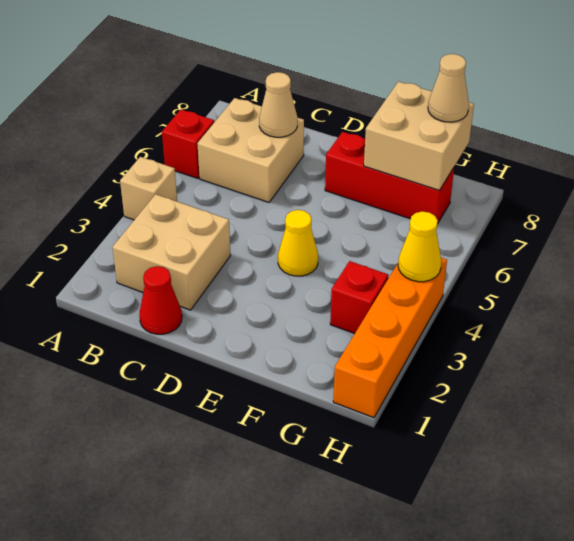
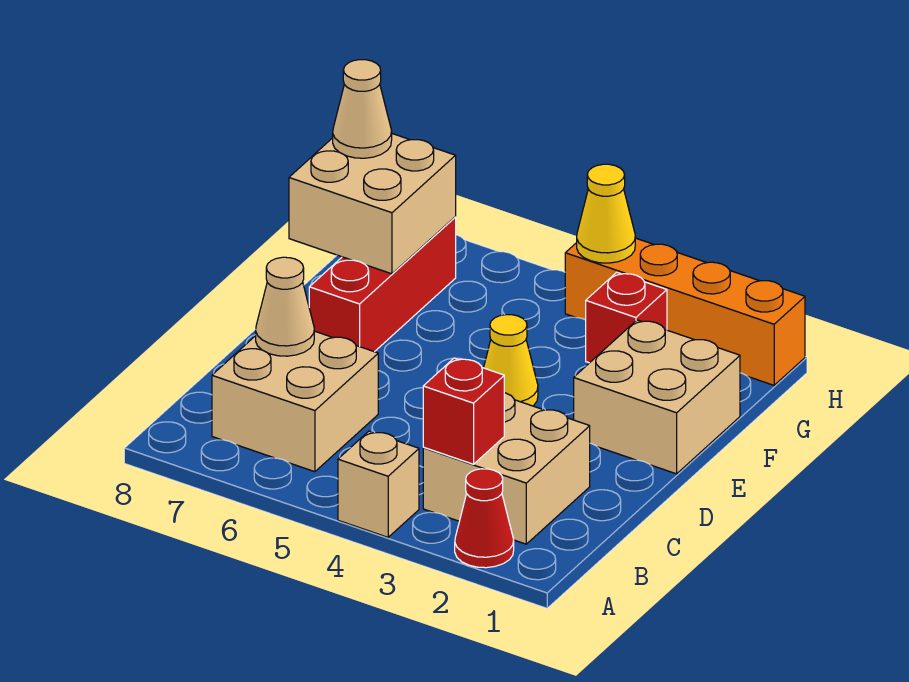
red 1x1 brick [162,110,214,178] -> red 1x1 brick moved to [423,358,504,464]
red 1x1 cone [139,266,182,334] -> red 1x1 cone moved to [455,469,514,568]
none -> tan 2x2 brick [574,320,740,474]

